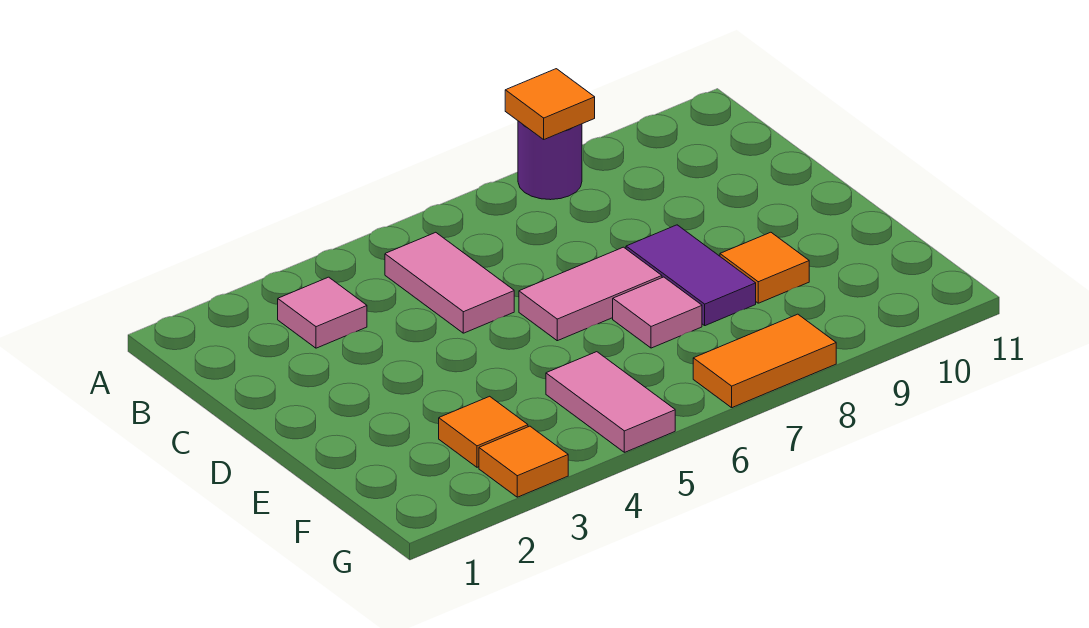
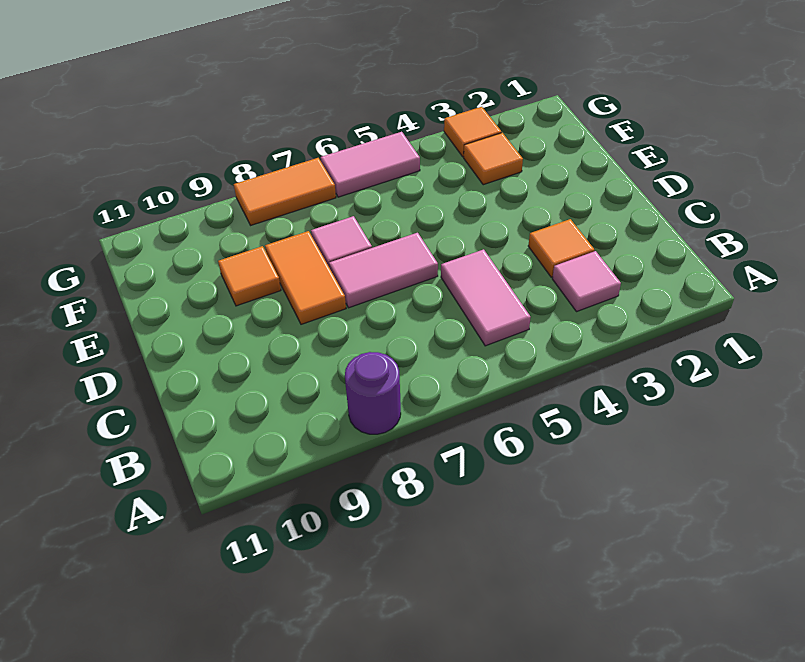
orange 1x1 tile [505,69,595,139] -> orange 1x1 tile moved to [528,219,594,277]
purple 1x2 tile [626,225,756,326] -> orange 1x2 tile [265,231,346,324]
pink 1x2 tile [546,352,675,452] -> pink 1x2 tile turned to [321,132,420,197]

